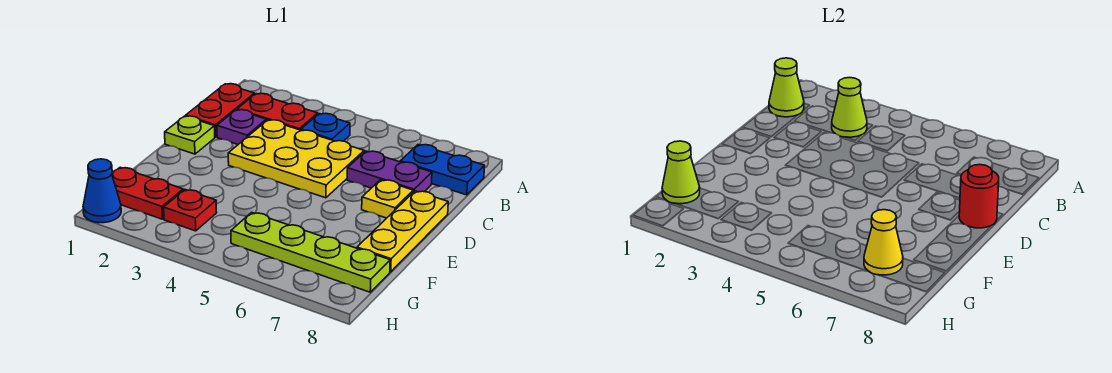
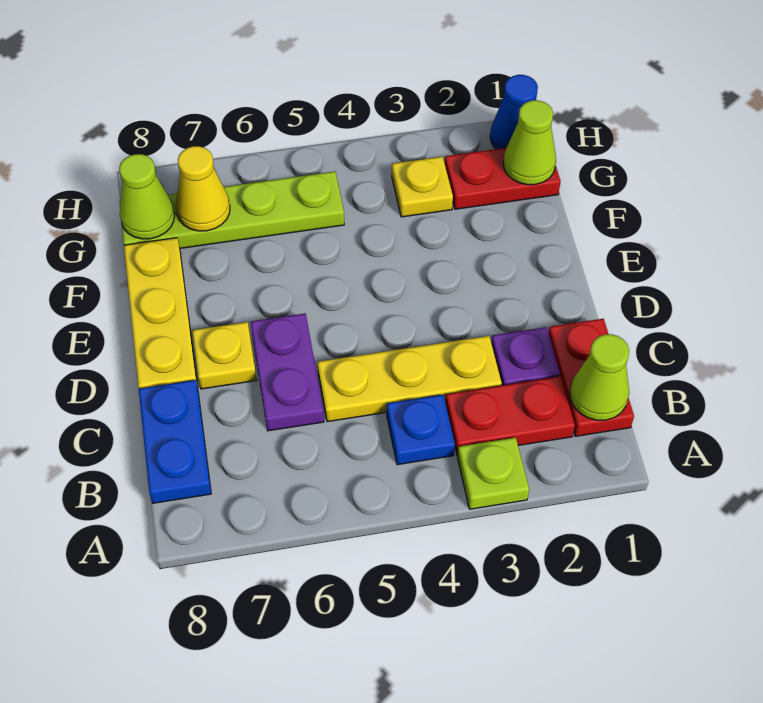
lime 1x1 cone [832,78,867,137] -> lime 1x1 cone moved to [119,154,174,239]
blue 1x2 plate [400,145,485,195] -> blue 1x2 plate turned to [139,380,211,503]
yellow 2x3 plate [228,120,364,198] -> yellow 1x3 plate [317,336,502,422]
purple 1x2 plate [347,151,432,192] -> purple 1x2 plate turned to [251,313,324,431]
lime 1x1 plate [165,116,215,154] -> lime 1x1 plate moved to [457,437,529,509]
red 1x1 round brick [959,165,999,228] -> none
red 1x1 plate [164,190,217,231] -> yellow 1x1 plate [392,157,453,217]

